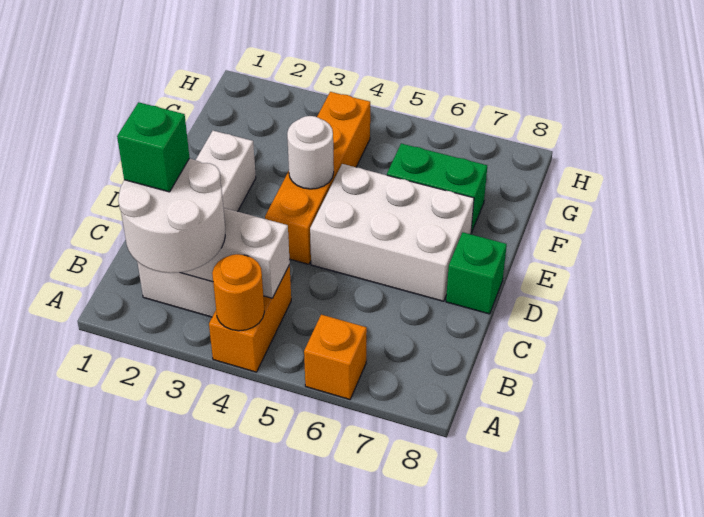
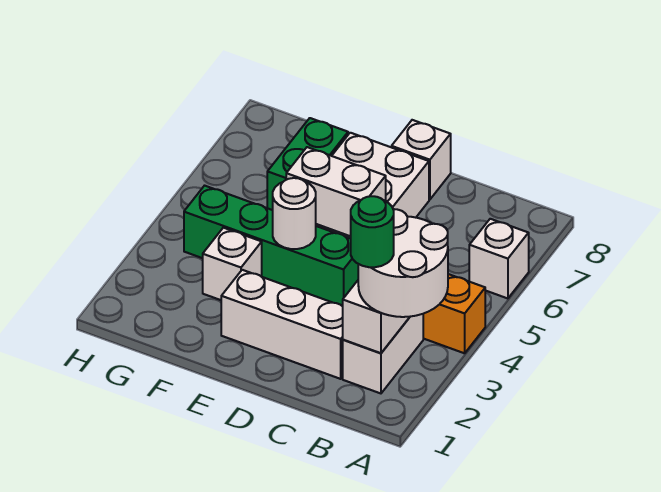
orange 1x1 round brick [212,254,264,331] -> none
orange 1x1 brick [304,315,367,399] -> white 1x1 brick [469,219,529,298]
green 1x1 brick [117,102,190,192] -> green 1x1 round brick [350,196,394,267]
orange 1x4 brick [265,92,370,264] -> green 1x4 brick [184,186,358,306]
none -> white 1x2 brick [286,147,386,236]
green 1x1 brick [446,232,507,314] -> white 1x1 brick [392,120,451,200]
none -> white 1x1 brick [203,228,262,300]

